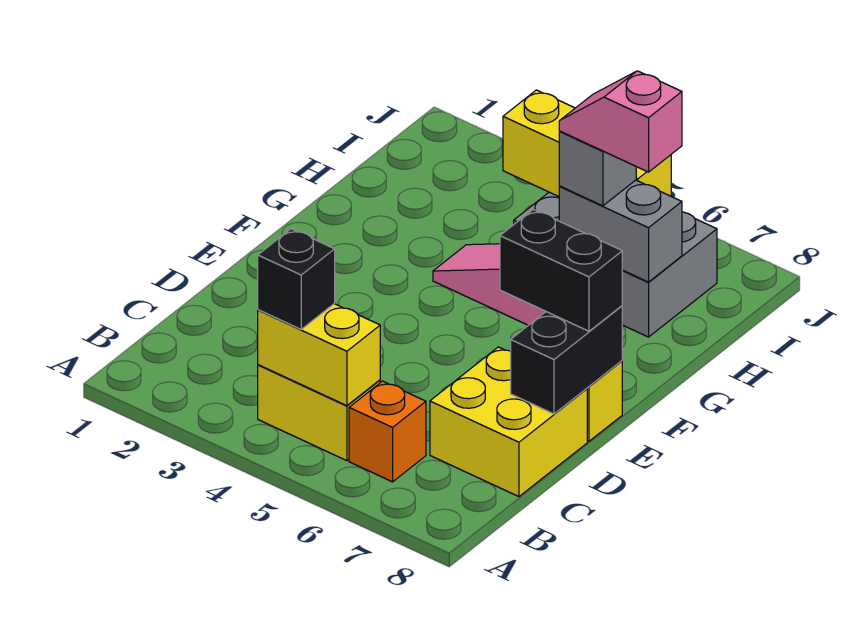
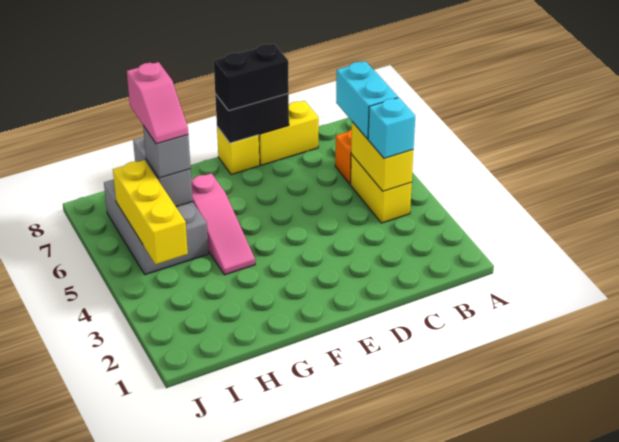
black 1x1 brick [258,229,335,329] -> cyan 1x1 brick [368,98,415,159]
none -> cyan 1x2 brick [336,61,398,139]
yellow 2x2 brick [430,347,587,497] -> yellow 1x2 brick [259,101,319,165]
black 1x2 brick [500,209,622,331] -> black 1x2 brick turned to [214,44,289,111]

